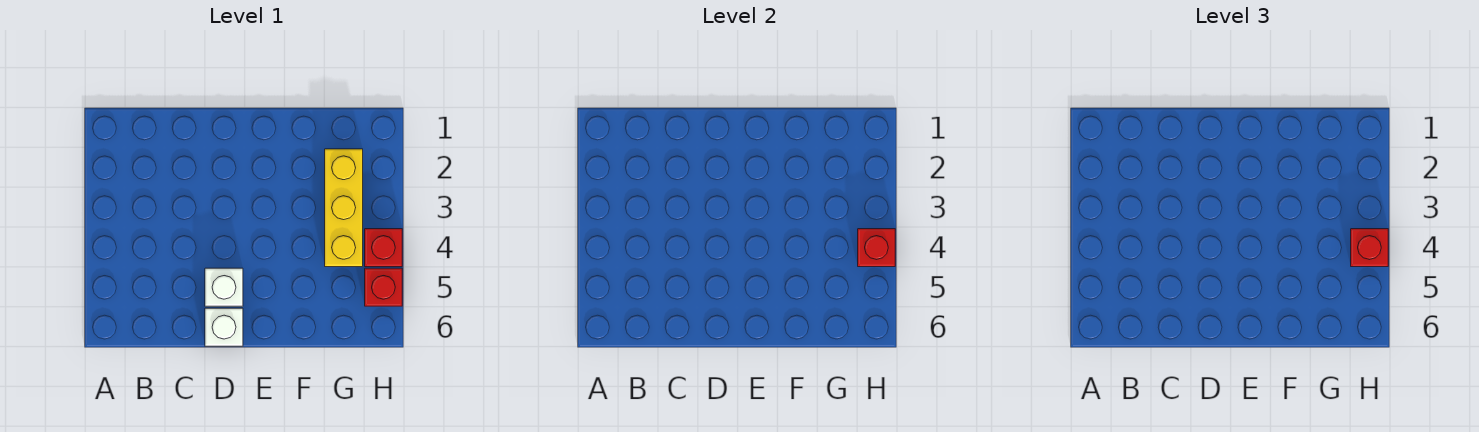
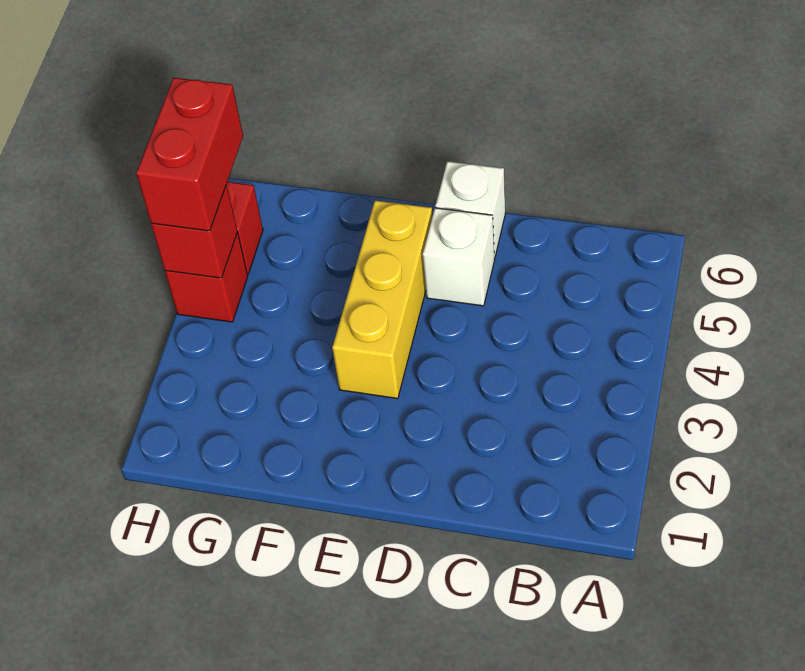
yellow 1x3 brick [325,149,363,267] -> yellow 1x3 brick moved to [332,200,433,399]
red 1x1 brick [1351,229,1388,267] -> red 1x2 brick [136,78,243,231]

